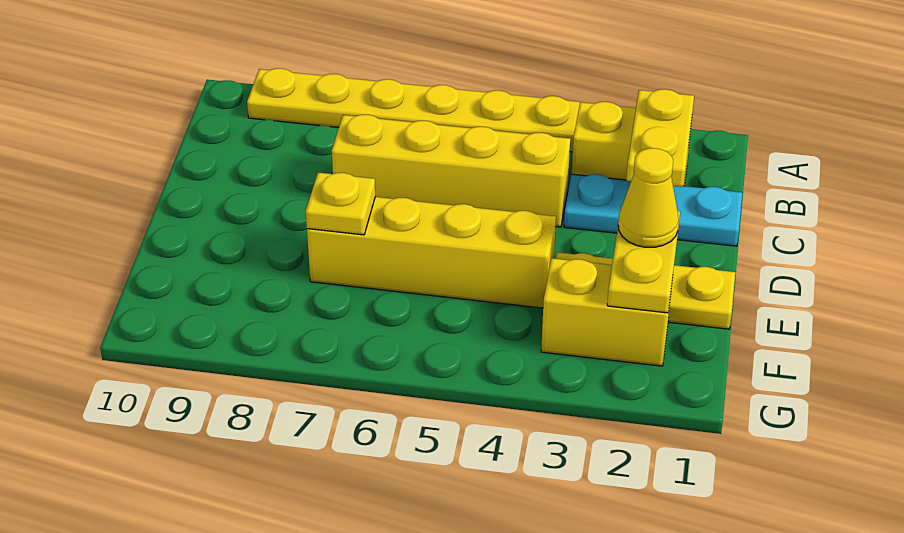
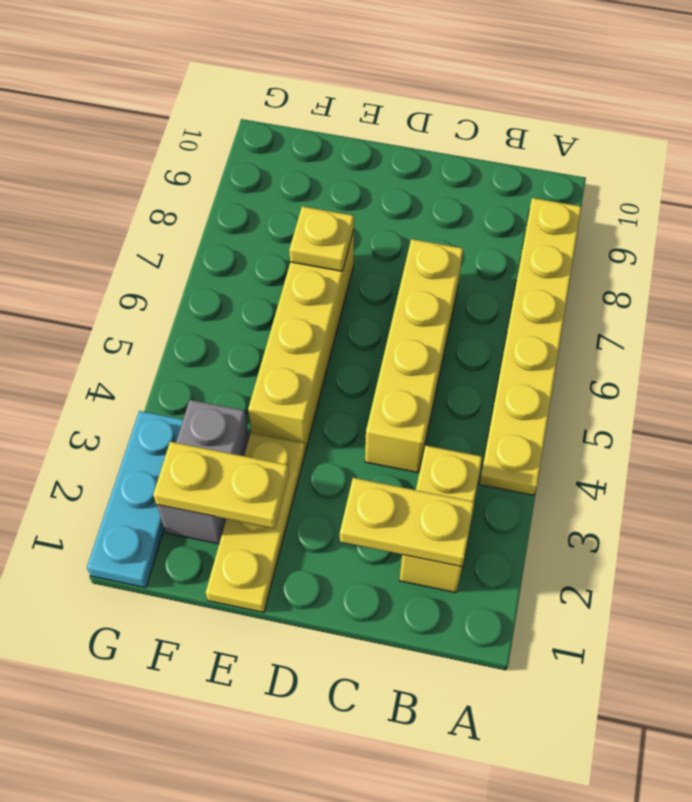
cyan 1x3 plate [564,174,742,246] -> cyan 1x3 plate moved to [87,411,183,588]
yellow 1x1 cone [618,148,679,247] -> none
yellow 1x2 brick [541,258,673,366] -> grey 1x2 brick [157,400,249,544]

